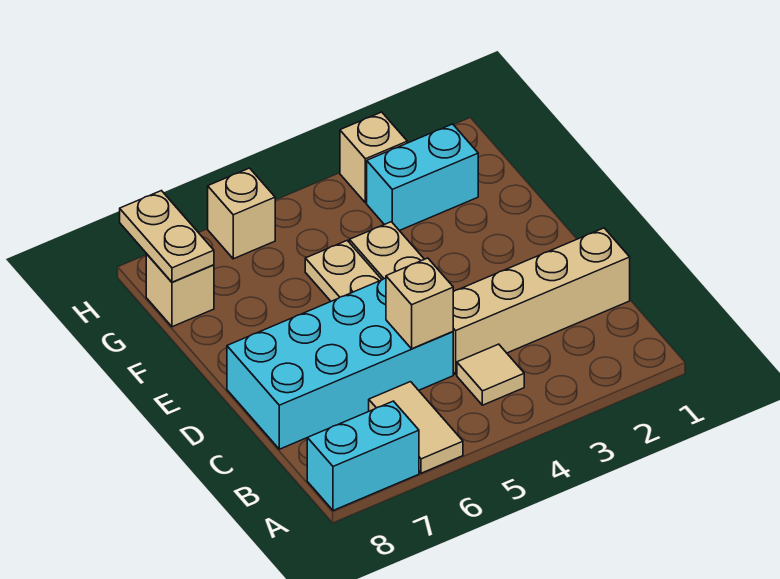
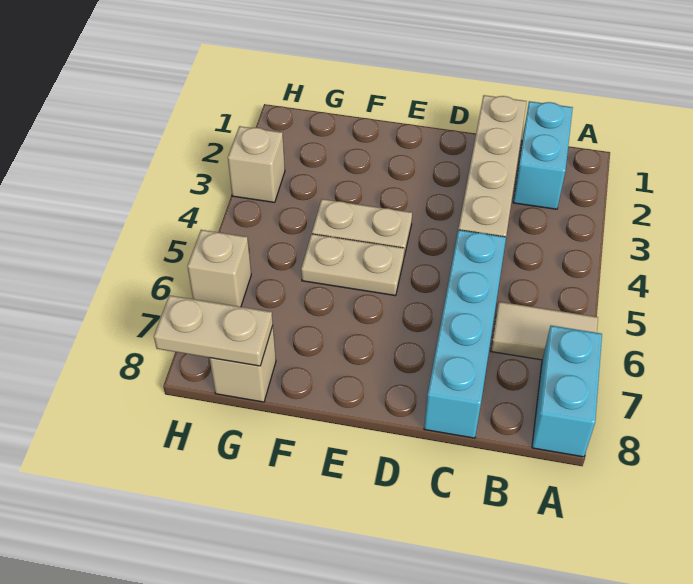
tan 1x1 tile [457,344,524,405] -> none
cyan 2x4 brick [227,278,453,449] -> cyan 1x4 brick [424,230,506,438]
tan 1x1 brick [386,258,453,349] -> none
cyan 1x2 brick [367,124,478,231] -> cyan 1x2 brick moved to [513,101,573,209]

